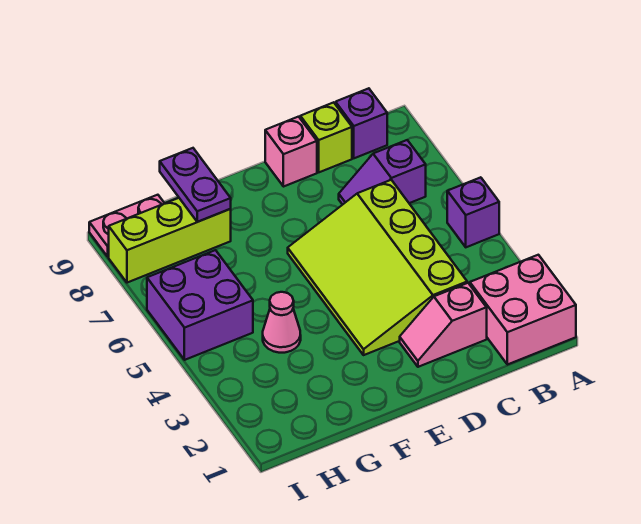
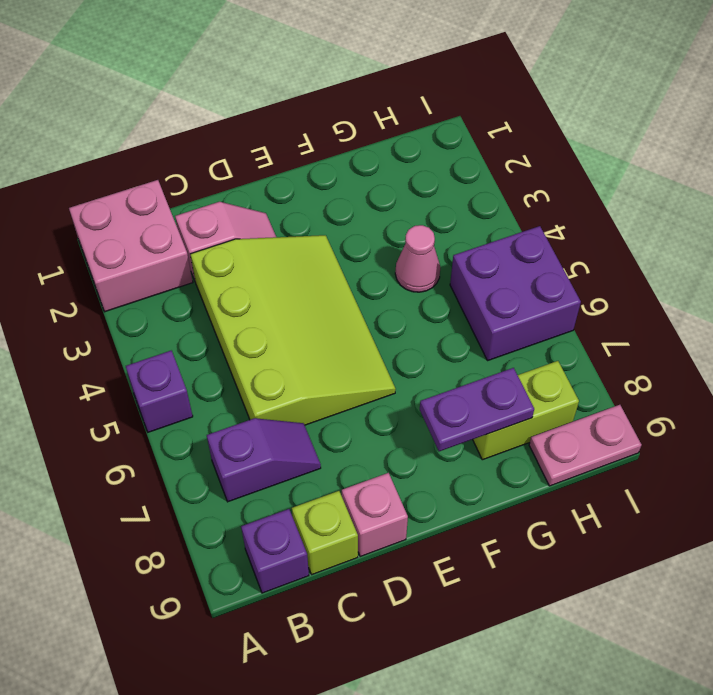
lime 1x3 brick [109,198,231,283] -> lime 1x2 brick [473,361,579,460]
purple 1x2 plate [160,148,231,222] -> purple 1x2 plate turned to [420,368,534,451]

